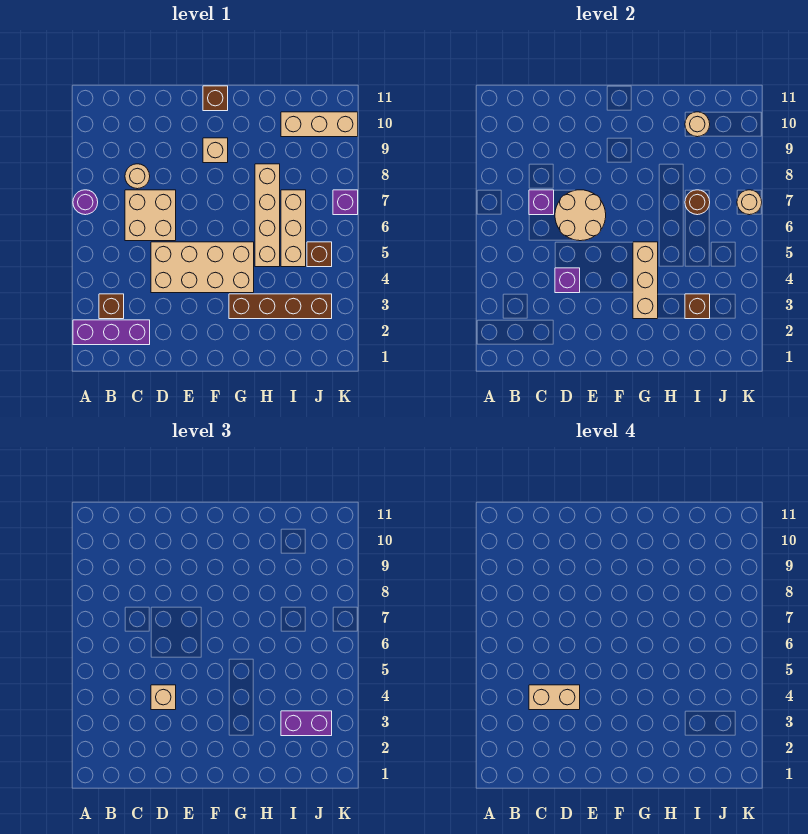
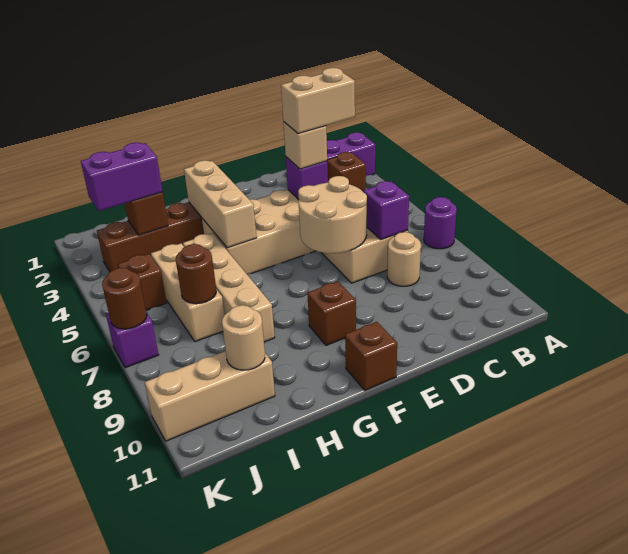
tan 1x1 brick [203,138,228,163] -> brown 1x1 brick [307,281,356,345]
tan 1x1 round brick [737,190,762,215] -> brown 1x1 round brick [102,268,147,329]

